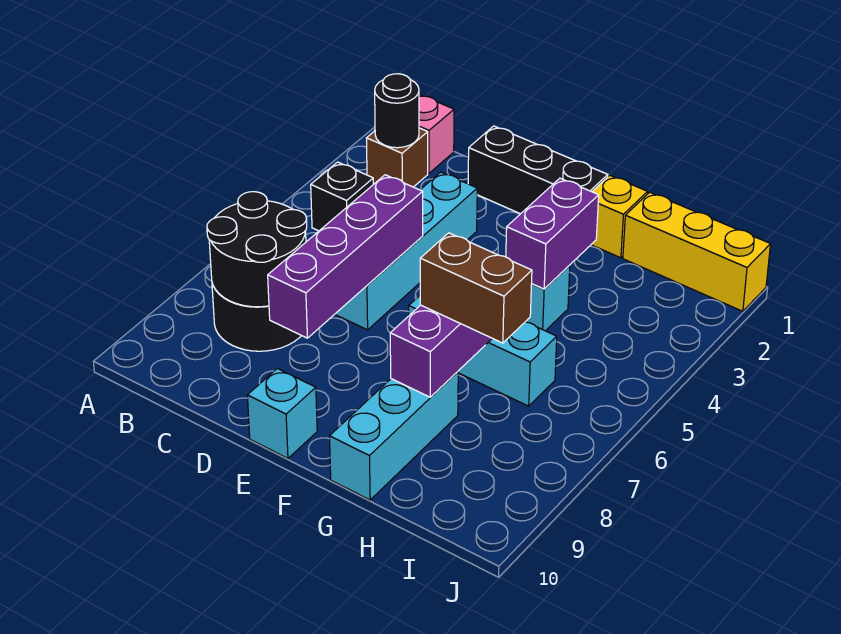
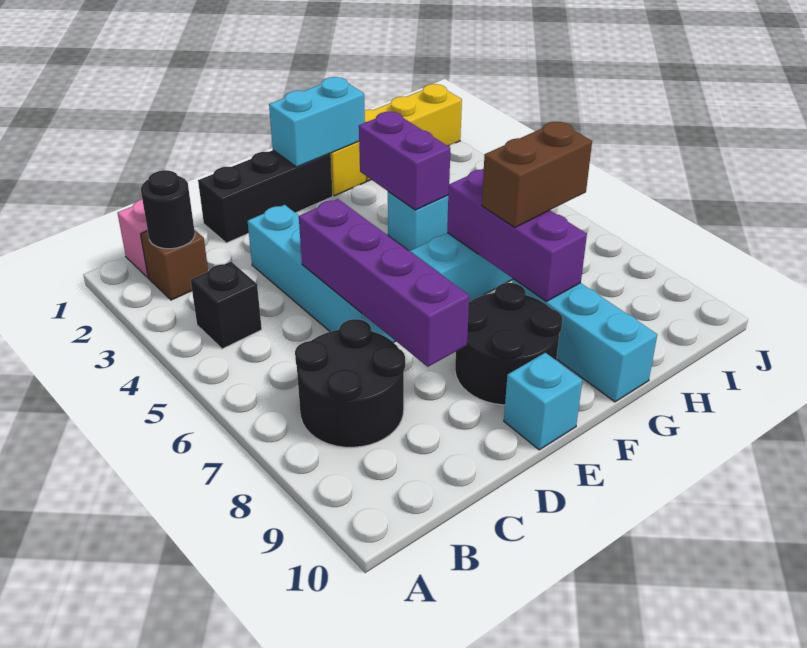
black 2x2 round brick [207,192,307,307] -> black 2x2 round brick moved to [455,283,563,405]
none -> cyan 1x2 brick [269,77,365,167]

